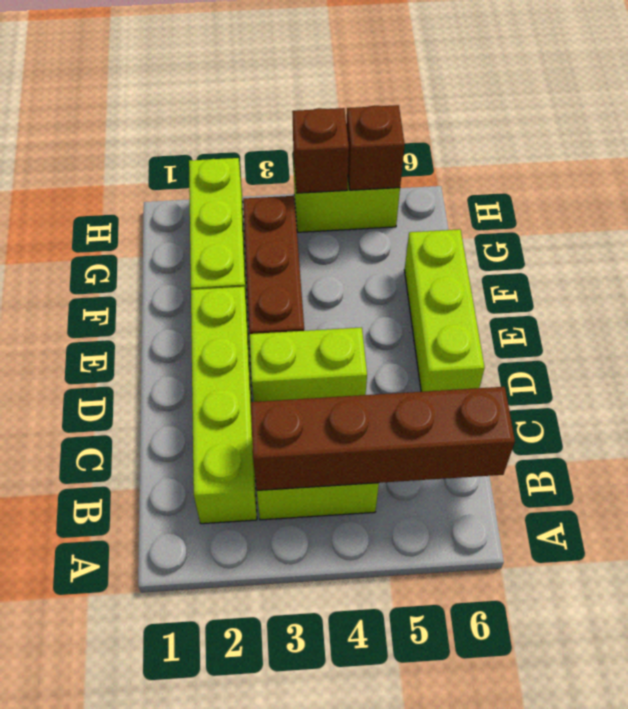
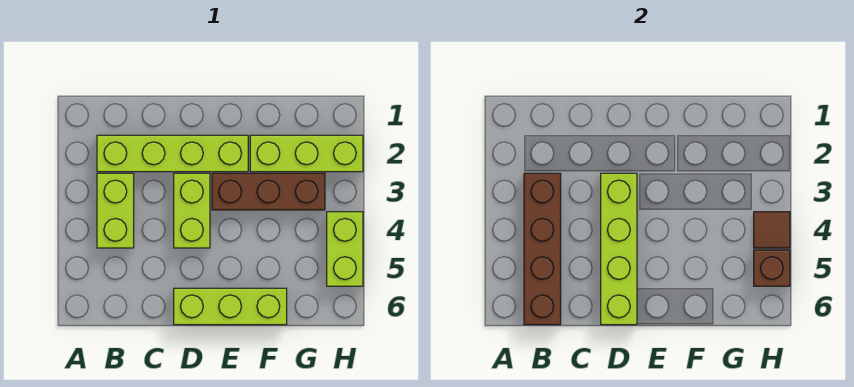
none -> lime 1x4 brick [601,173,637,325]
brown 1x1 brick [292,108,349,193] -> brown 1x1 tile [754,212,790,248]

